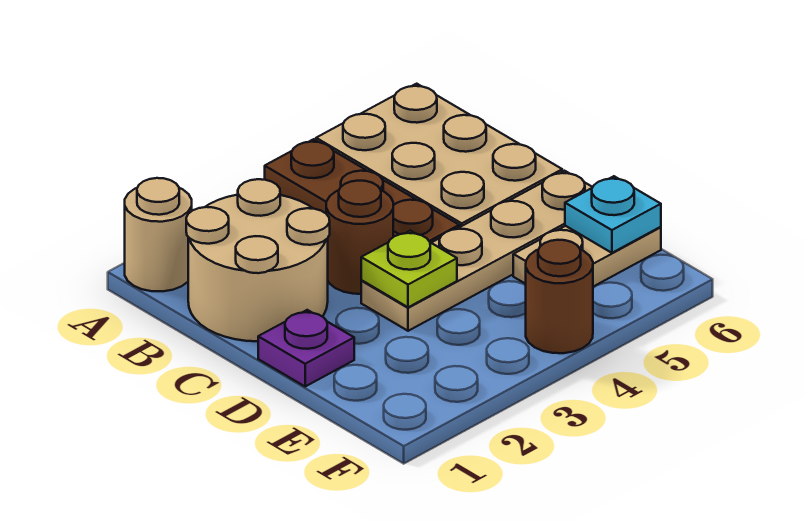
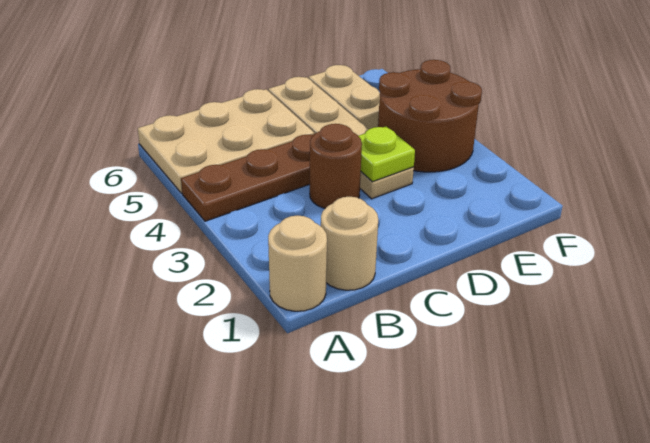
tan 2x2 round brick [186,179,330,341] -> tan 1x1 round brick [321,197,378,290]
purple 1x1 plate [258,310,354,386] -> none
cyan 1x1 plate [565,176,661,253] -> none
brown 1x1 round brick [526,240,593,353] -> brown 2x2 round brick [378,60,482,172]

